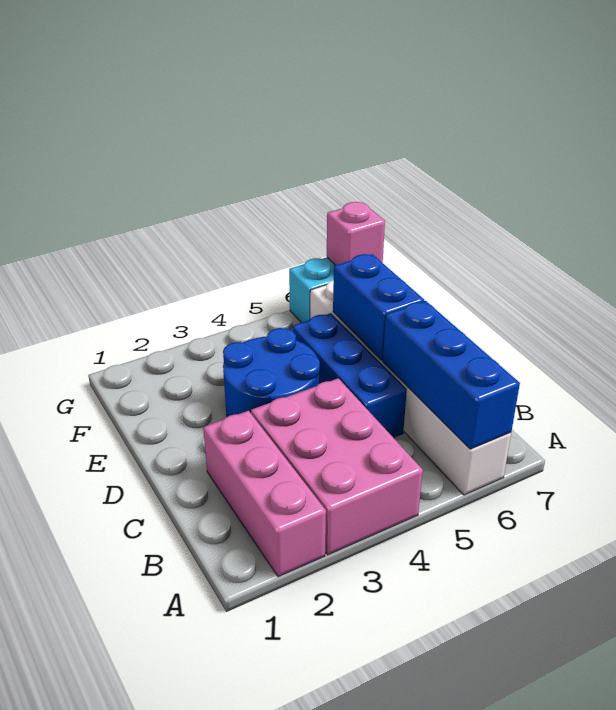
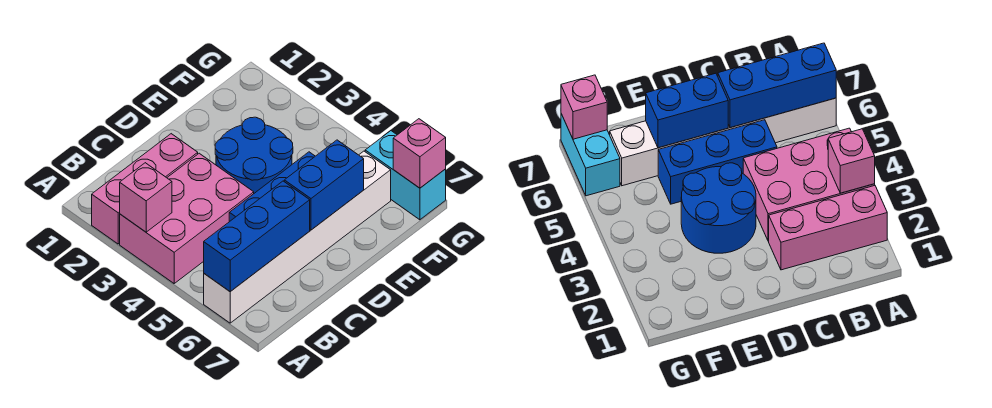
none -> pink 1x1 brick [120,163,172,232]

